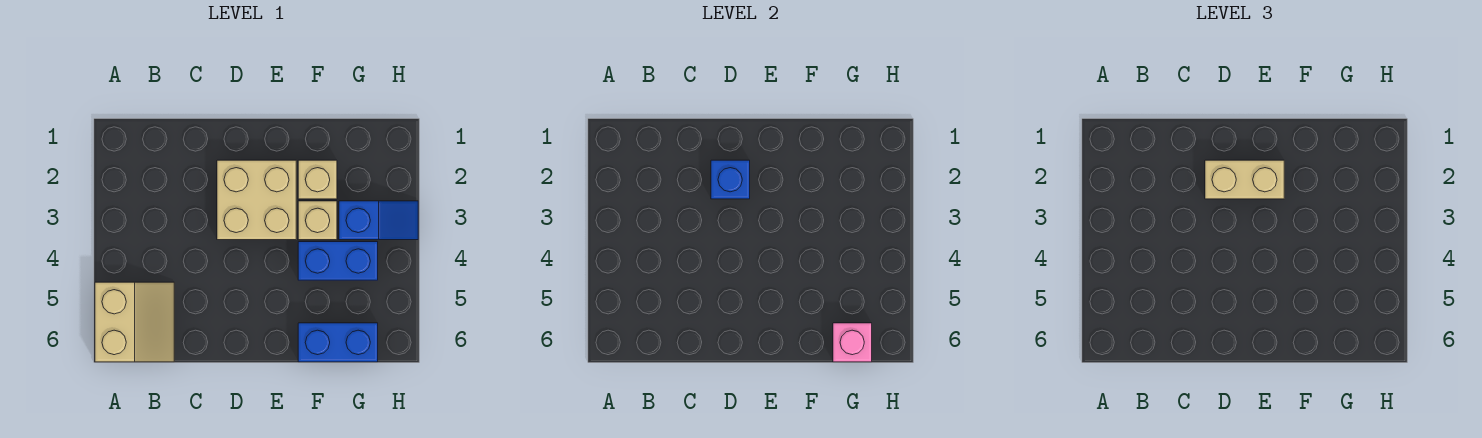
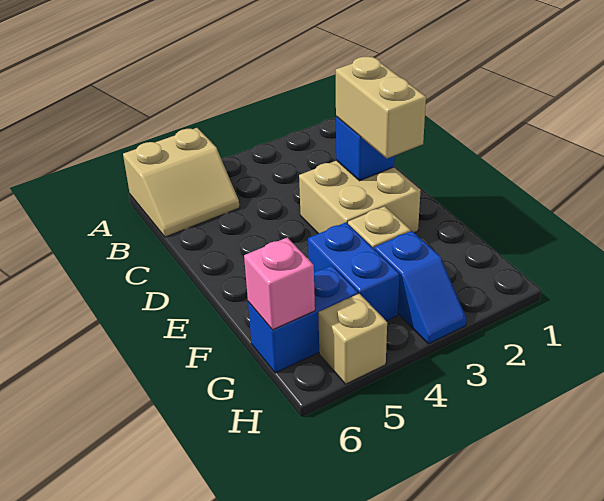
tan 1x1 brick [298,160,337,199] -> tan 1x1 brick moved to [318,294,387,384]
blue 1x2 brick [298,323,378,362] -> blue 1x2 brick turned to [248,265,358,373]

